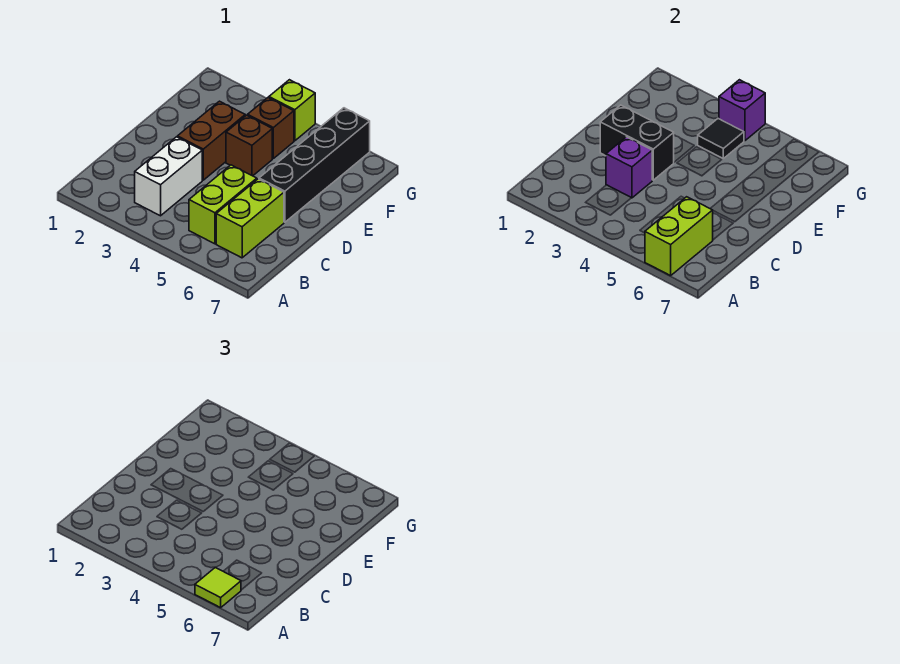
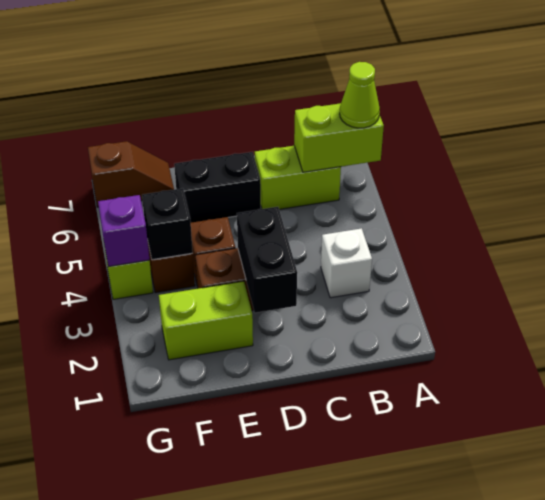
lime 1x1 tile [195,567,241,608] -> lime 1x1 cone [340,62,380,128]
white 1x2 brick [135,137,202,216] -> white 1x1 brick [321,228,372,298]
lime 1x2 brick [189,165,257,244] -> lime 1x2 brick moved to [159,281,253,360]
purple 1x1 brick [606,137,652,198] -> none
black 1x4 brick [259,108,370,222] -> black 1x2 brick [174,152,261,223]
black 1x1 tile [698,119,744,158] -> black 1x1 brick [142,188,193,260]
none -> brown 1x2 slope [88,141,174,207]

